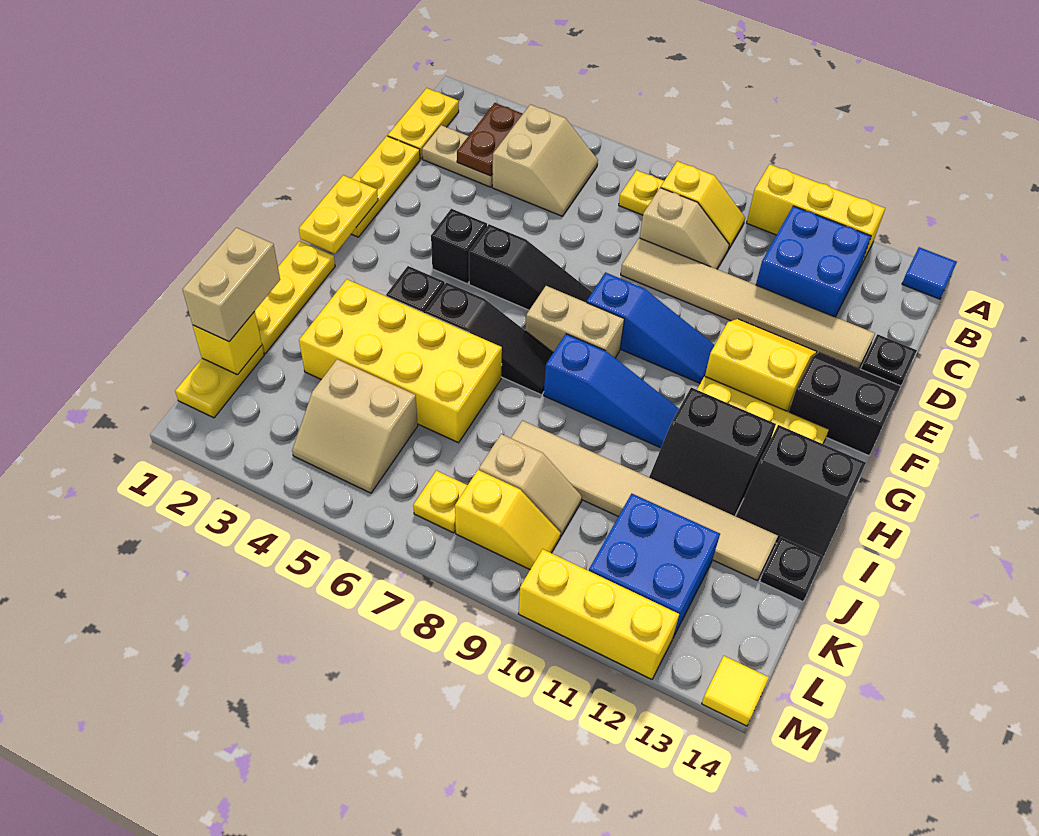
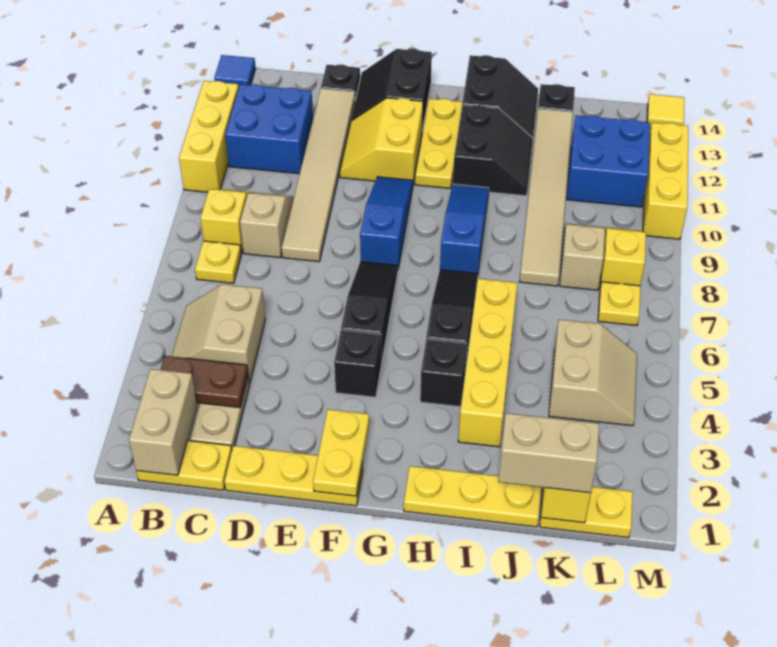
tan 2x2 slope [492,104,598,216] -> tan 2x2 slope turned to [172,284,265,383]
yellow 1x2 plate [299,175,378,254] -> yellow 1x2 plate turned to [313,409,369,496]
tan 1x2 brick [526,286,624,358] -> tan 1x2 brick moved to [129,369,197,475]
yellow 2x4 brick [299,279,502,443] -> yellow 1x4 brick [458,279,517,447]

